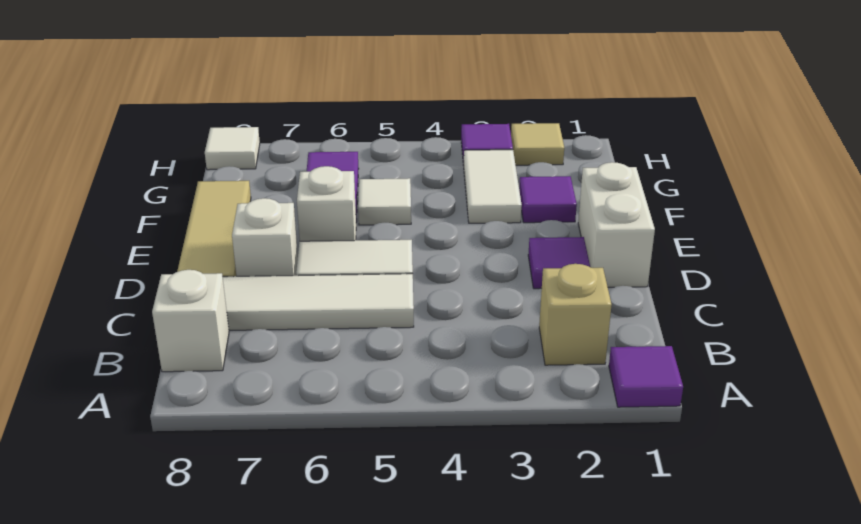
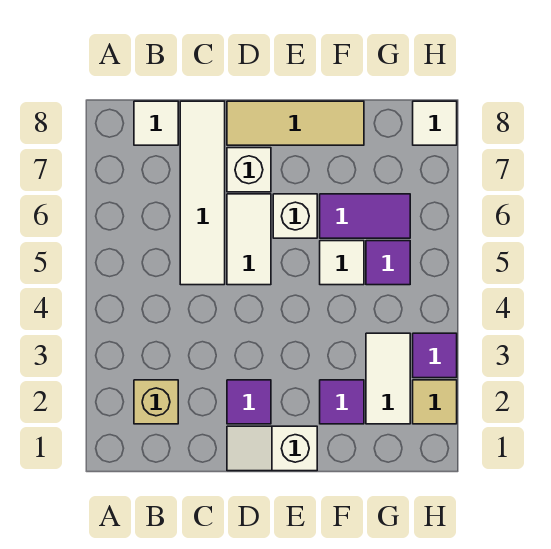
purple 1x1 tile [609,346,683,407] -> purple 1x1 tile moved to [366,241,410,285]
white 1x1 brick [152,270,229,372] -> white 1x1 tile [134,101,178,145]
white 1x2 brick [578,162,655,287] -> white 1x2 slope [227,426,317,471]
white 1x2 tile [464,150,522,223] -> white 1x2 tile turned to [366,333,410,424]

